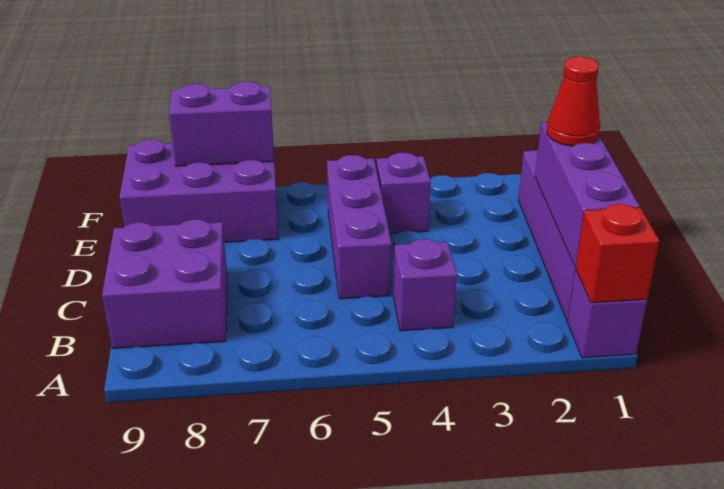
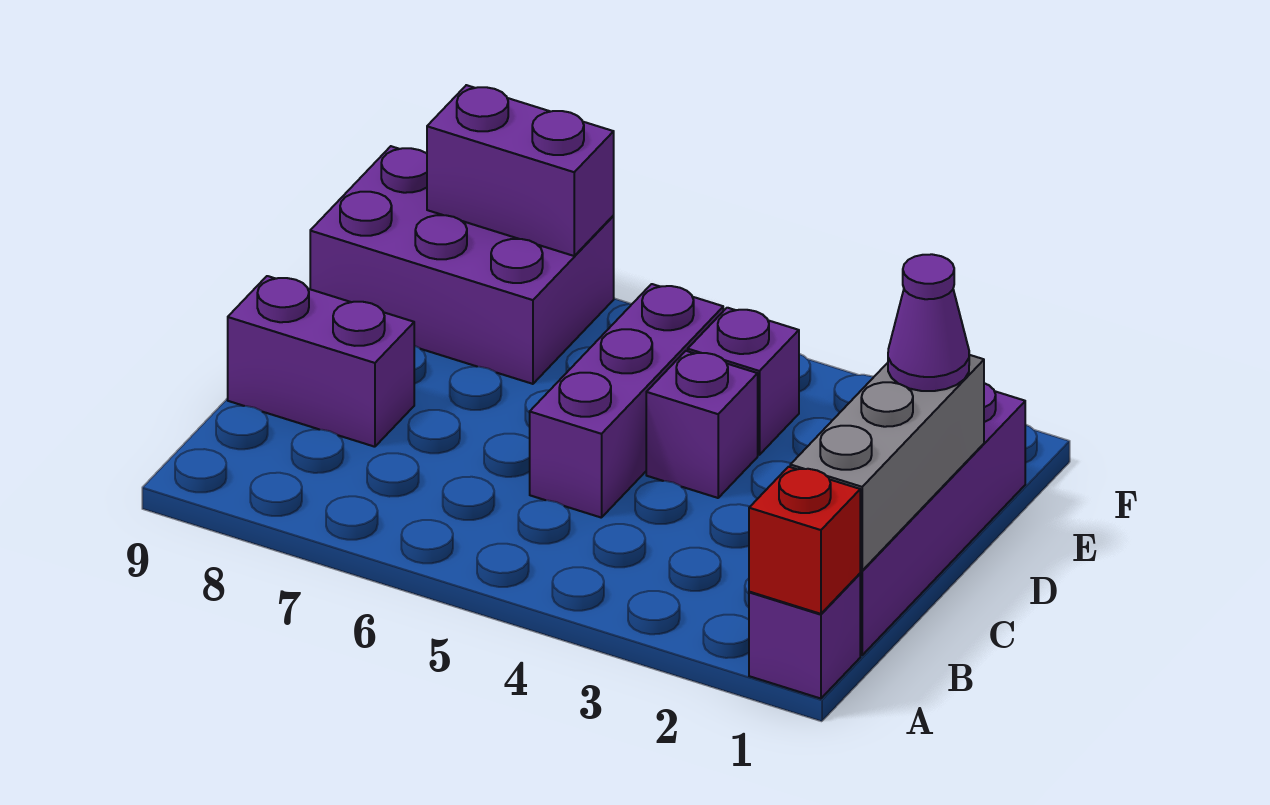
purple 1x3 brick [535,122,640,267] -> grey 1x3 brick [790,355,984,571]
purple 1x1 brick [393,239,457,331] -> purple 1x1 brick moved to [646,351,758,498]
purple 2x2 brick [102,219,227,349] -> purple 1x2 brick [228,276,414,447]
red 1x1 cone [547,57,600,146] -> purple 1x1 cone [888,254,969,391]

